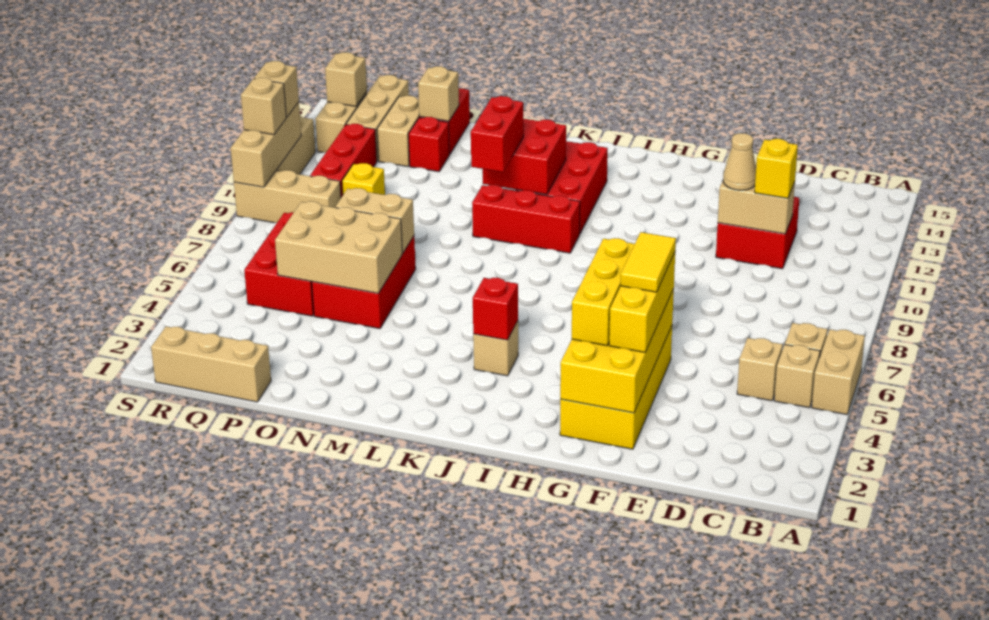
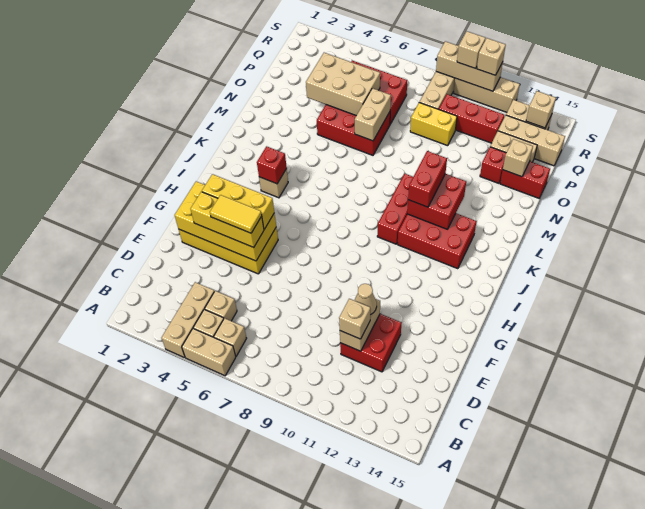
yellow 1x1 brick [755,139,798,198] -> tan 1x1 brick [339,299,370,339]
red 1x2 brick [471,96,524,172] -> red 1x2 brick turned to [408,151,447,207]
tan 2x3 brick [275,201,402,293] -> tan 2x3 brick turned to [306,53,380,116]
tan 1x3 brick [151,326,271,402] -> tan 1x3 brick moved to [161,282,214,358]
yellow 1x1 brick [342,163,385,195] -> yellow 1x2 brick [410,103,457,146]

